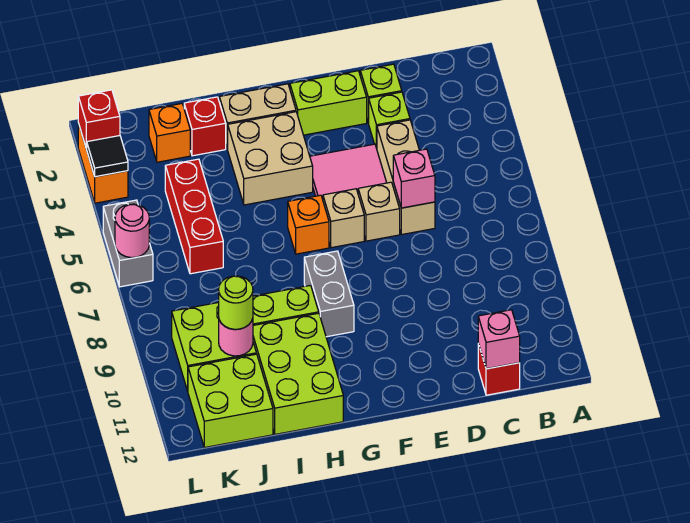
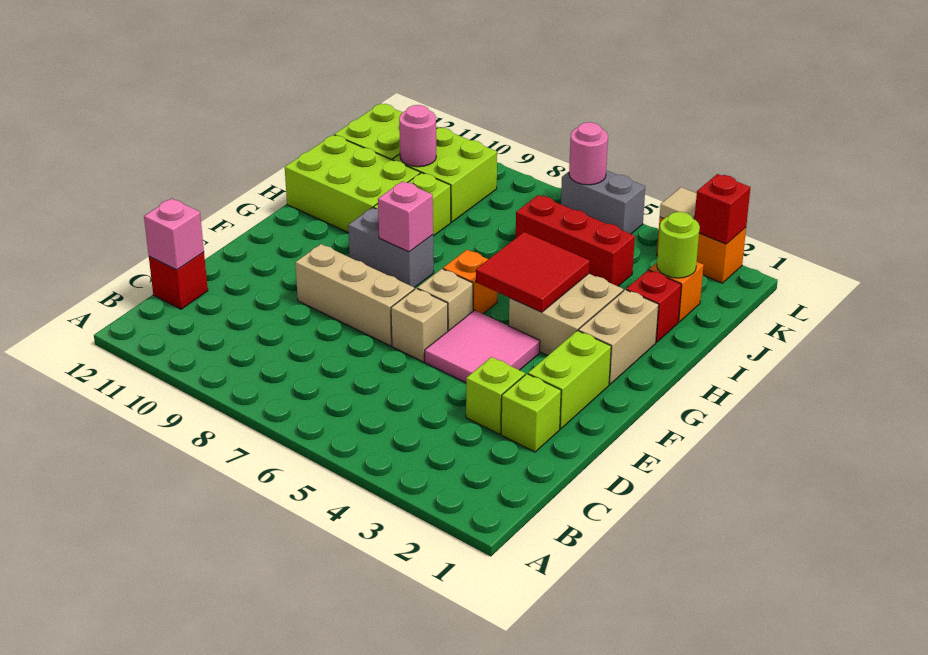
tan 1x3 brick [377,120,435,235] -> tan 1x3 brick moved to [295,244,415,346]
pink 1x1 brick [393,149,435,208] -> pink 1x1 brick moved to [378,181,433,252]
none -> red 2x2 tile [476,232,590,312]
lime 1x1 round brick [219,276,253,329] -> lime 1x1 round brick moved to [657,212,700,278]
black 1x1 tile [87,136,128,177] -> tan 1x1 tile [660,187,697,219]

